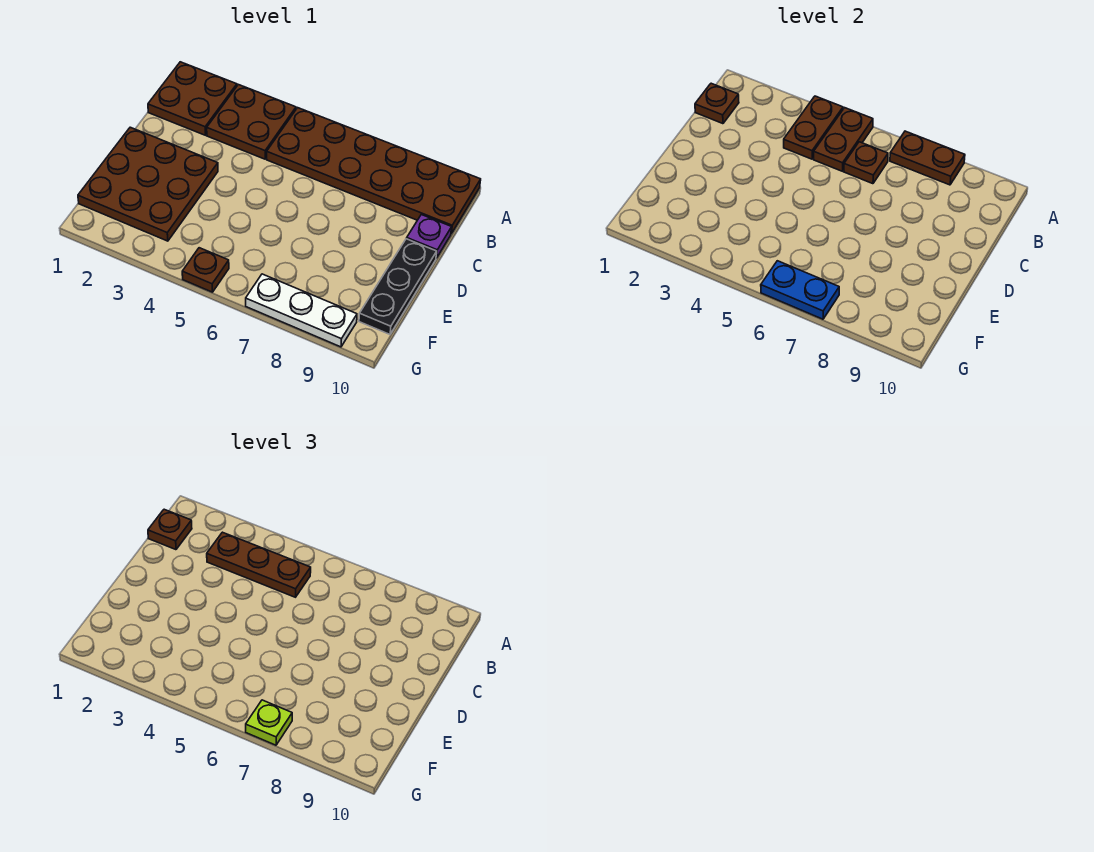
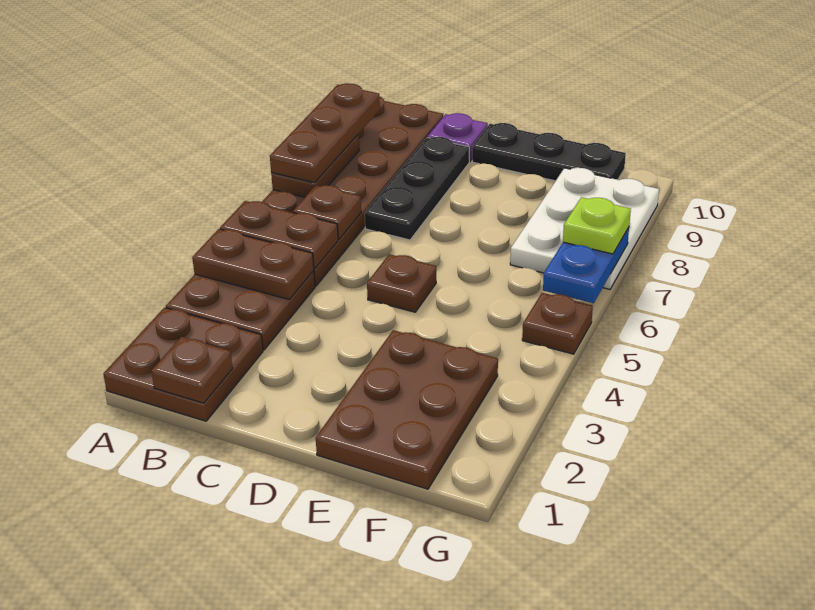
brown 1x1 plate [148,509,192,550] -> brown 1x1 plate moved to [367,254,436,312]
brown 1x3 plate [207,532,311,597] -> brown 1x3 plate moved to [270,83,380,183]
none -> black 1x3 plate [365,137,469,240]
brown 3x3 plate [78,127,218,241] -> brown 2x3 plate [316,330,498,489]
white 1x3 plate [246,274,357,347] -> white 2x3 plate [510,168,659,289]

